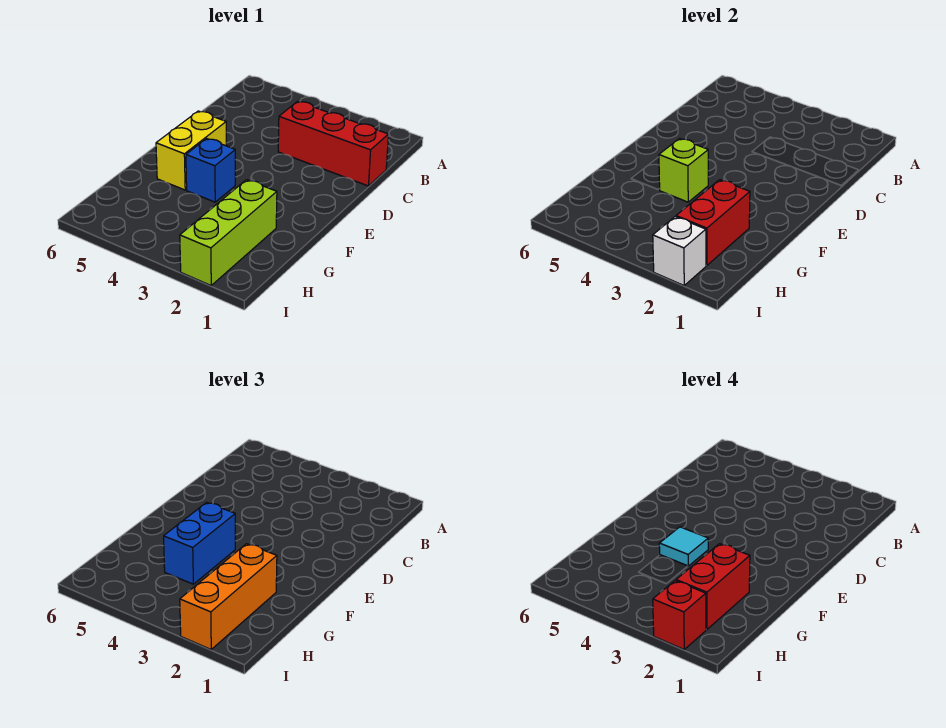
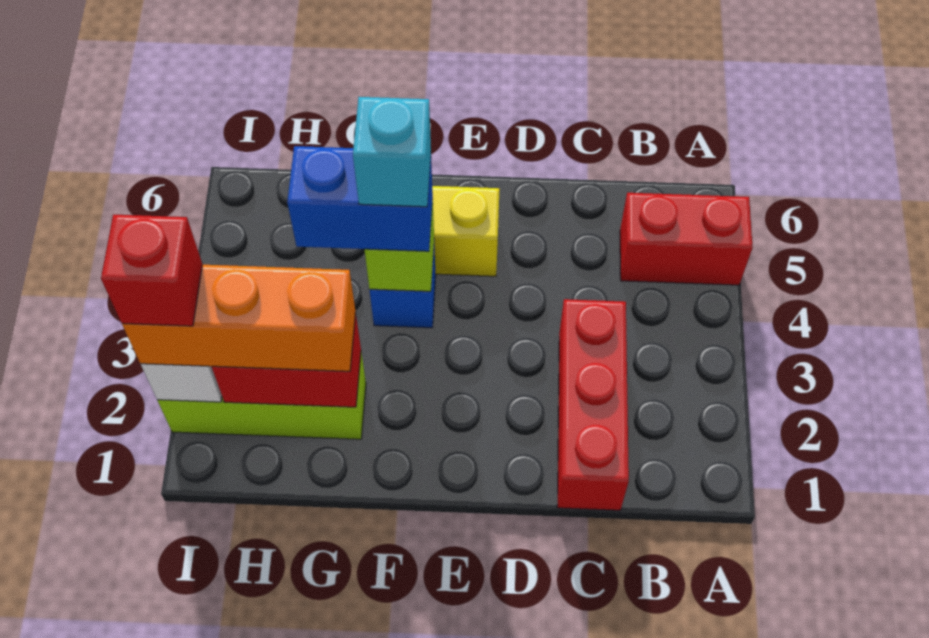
cyan 1x1 tile [659,527,708,566] -> cyan 1x1 brick [353,97,431,207]
red 1x2 brick [676,544,750,629] -> red 1x2 brick moved to [620,193,753,285]

